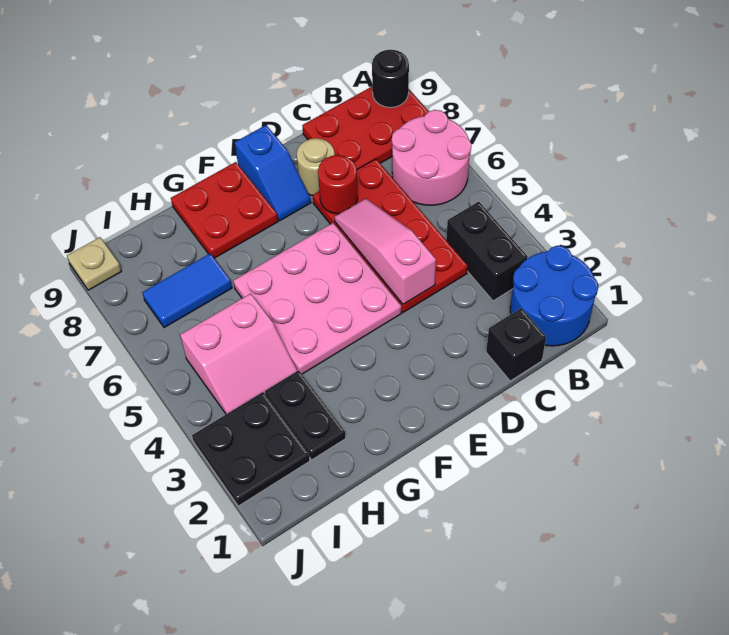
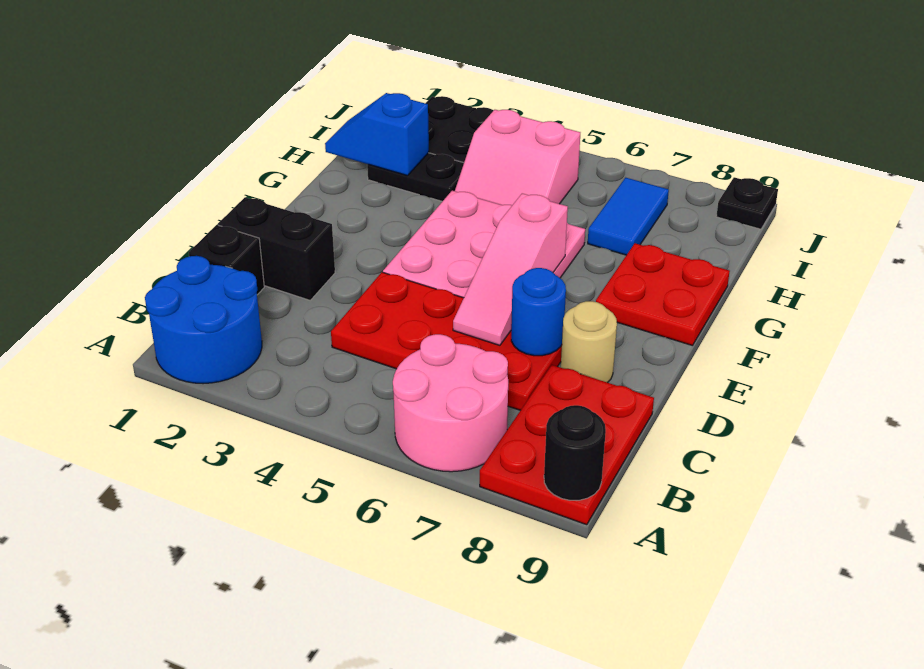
black 1x2 brick [446,202,528,301] -> black 1x2 brick moved to [218,198,335,300]
pink 1x3 slope [335,199,436,304] -> pink 1x3 slope turned to [453,193,568,345]
red 1x1 round brick [318,155,358,214] -> blue 1x1 round brick [511,268,566,356]
blue 1x2 slope [235,125,311,221] -> blue 1x2 slope moved to [325,93,429,176]
pink 2x2 slope [180,294,297,414] -> pink 2x2 slope turned to [455,110,580,205]
tan 1x1 plate [67,237,121,290] -> black 1x1 plate [716,177,778,229]

